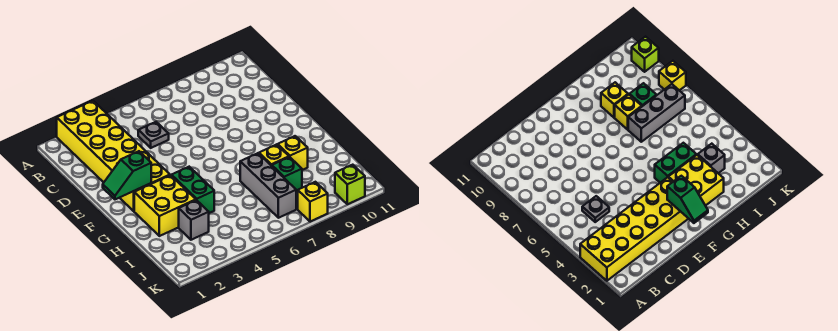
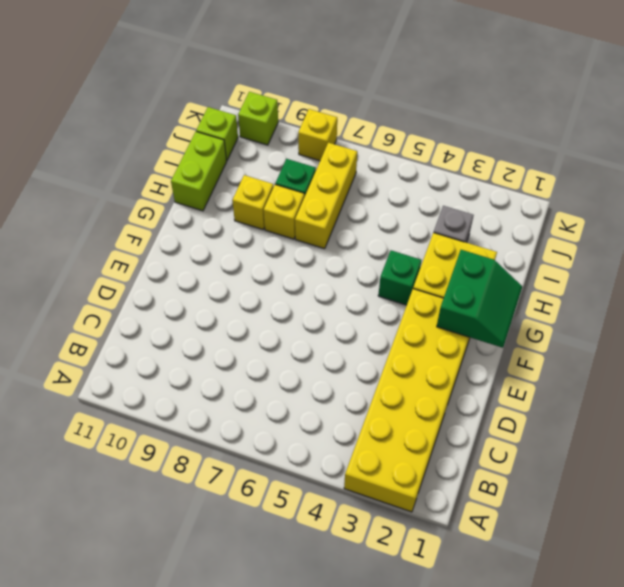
grey 1x1 plate [138,122,169,148] -> none
green 1x2 slope [103,151,151,199] -> green 2x2 slope [437,250,522,348]
green 1x2 brick [172,167,214,213] -> green 1x1 brick [378,250,421,305]
grey 1x3 brick [240,153,296,218] -> yellow 1x3 brick [295,143,357,249]
none -> lime 1x2 brick [171,132,227,211]
none -> lime 1x1 brick [196,107,238,161]

